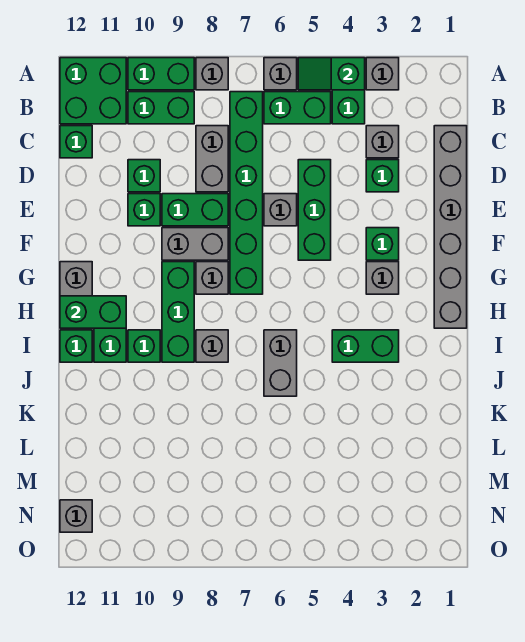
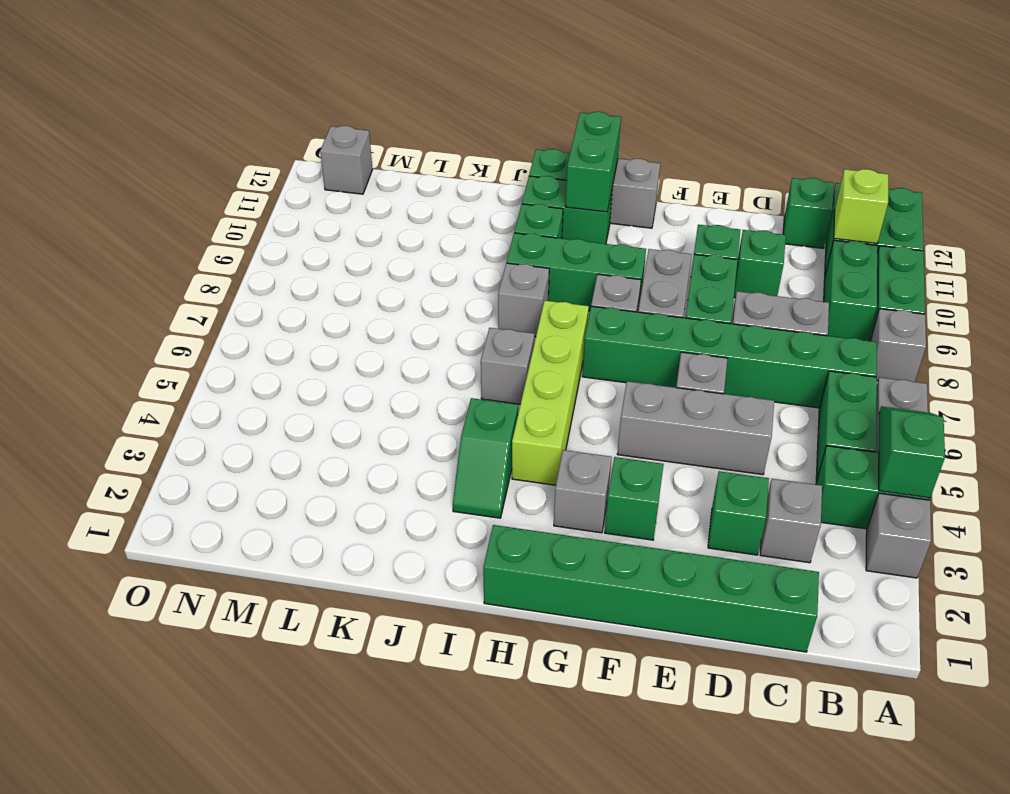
none -> lime 1x1 brick [834,169,888,244]
grey 1x6 brick [434,126,467,328] -> green 1x6 brick [483,525,819,652]
green 1x3 brick [298,160,331,260] -> grey 1x3 brick [617,381,774,475]
none -> lime 1x4 brick [512,301,589,485]
green 1x2 brick [332,330,399,362] -> green 1x2 slope [453,398,518,518]
grey 1x2 brick [264,330,297,396] -> grey 1x1 brick [481,328,534,404]

